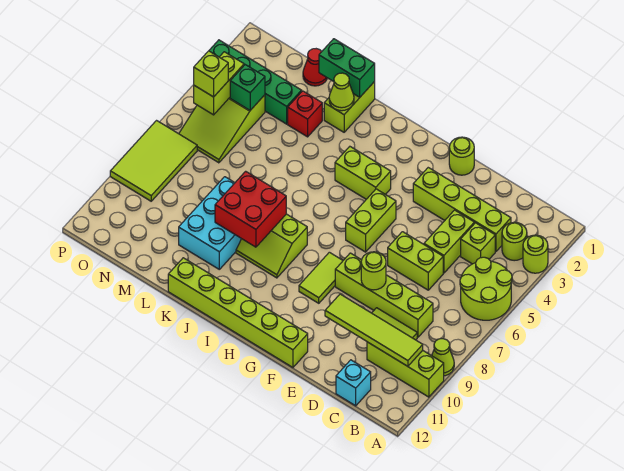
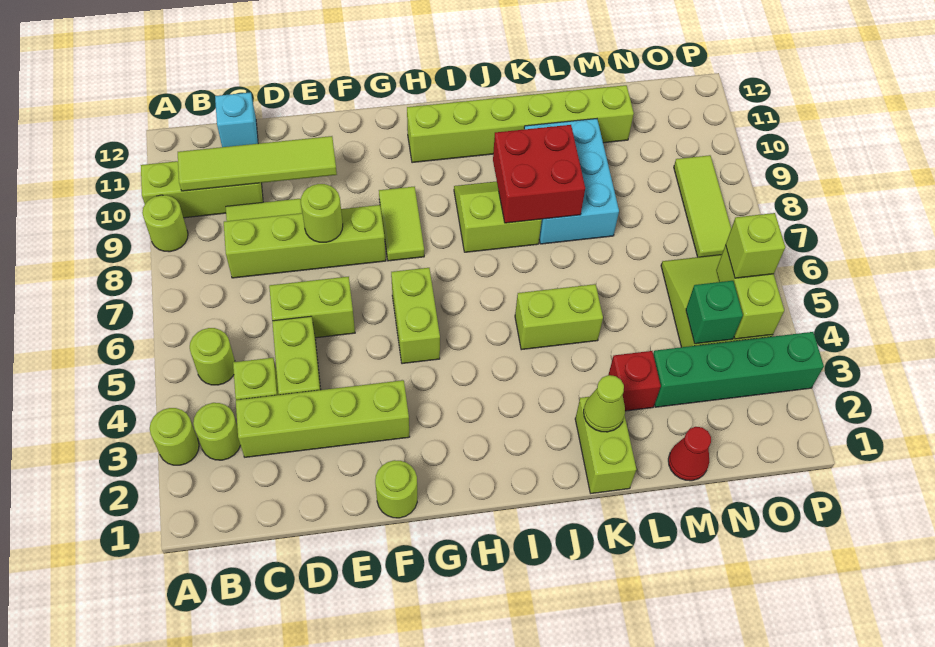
lime 2x2 round brick [460,257,512,320] -> lime 1x1 round brick [190,328,235,385]
lime 1x1 cone [432,339,454,376] -> lime 1x1 round brick [142,195,188,252]
lime 1x6 brick [168,258,308,367] -> lime 1x6 brick moved to [407,85,634,163]
lime 1x2 brick [335,147,391,199] -> lime 1x2 brick moved to [515,284,603,350]
green 1x2 brick [319,39,375,97] -> none
lime 2x3 tile [110,121,197,201] -> lime 1x3 tile [674,155,731,257]

